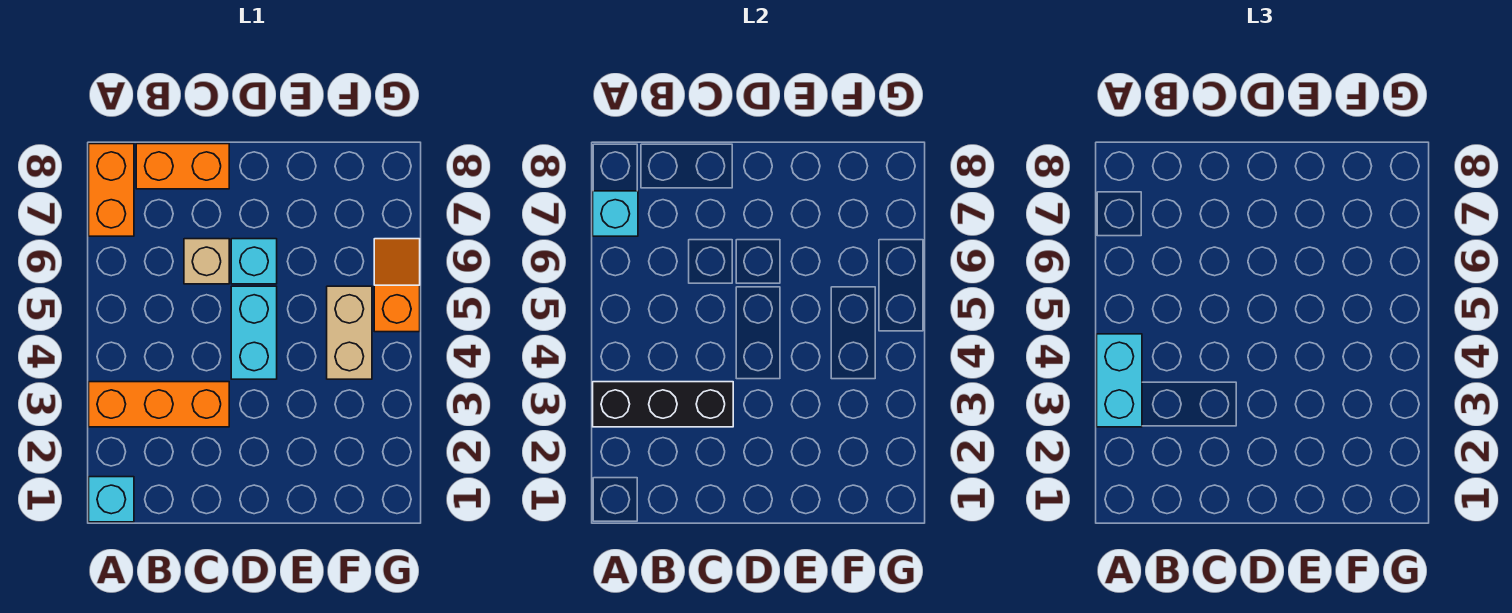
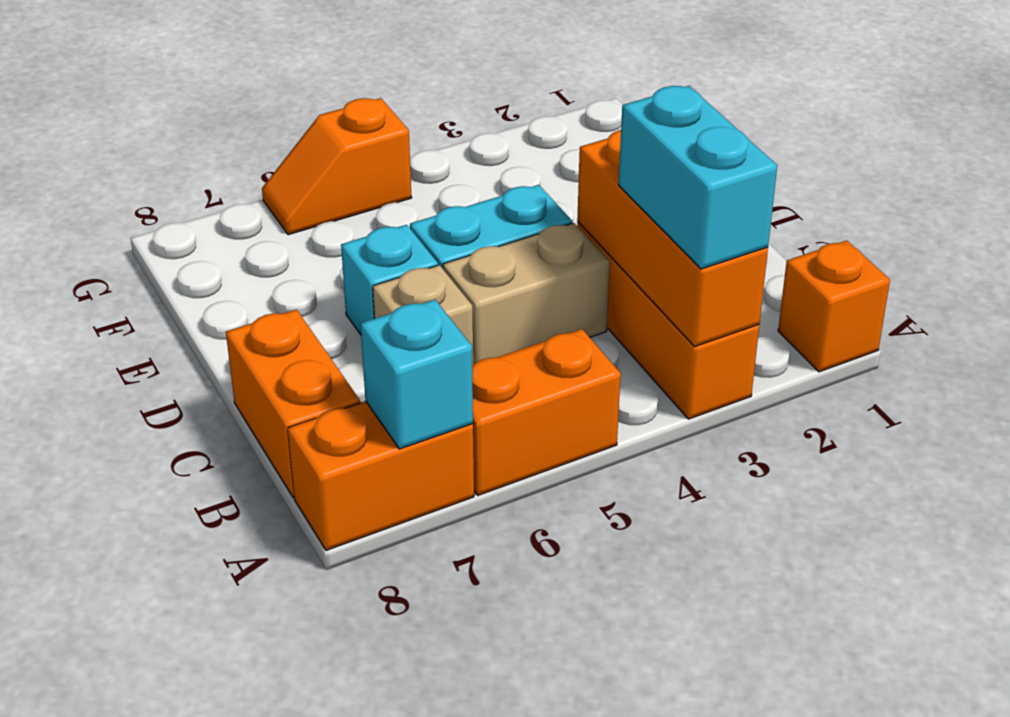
cyan 1x1 brick [89,477,134,522] -> orange 1x1 brick [778,240,890,372]
black 1x3 brick [593,382,733,427] -> orange 1x3 brick [577,130,768,346]
cyan 1x2 brick [1097,334,1142,427] -> cyan 1x2 brick turned to [619,86,777,269]
none -> orange 1x2 brick [472,329,621,495]
tan 1x2 brick [327,286,372,379] -> tan 1x2 brick moved to [443,223,610,365]

